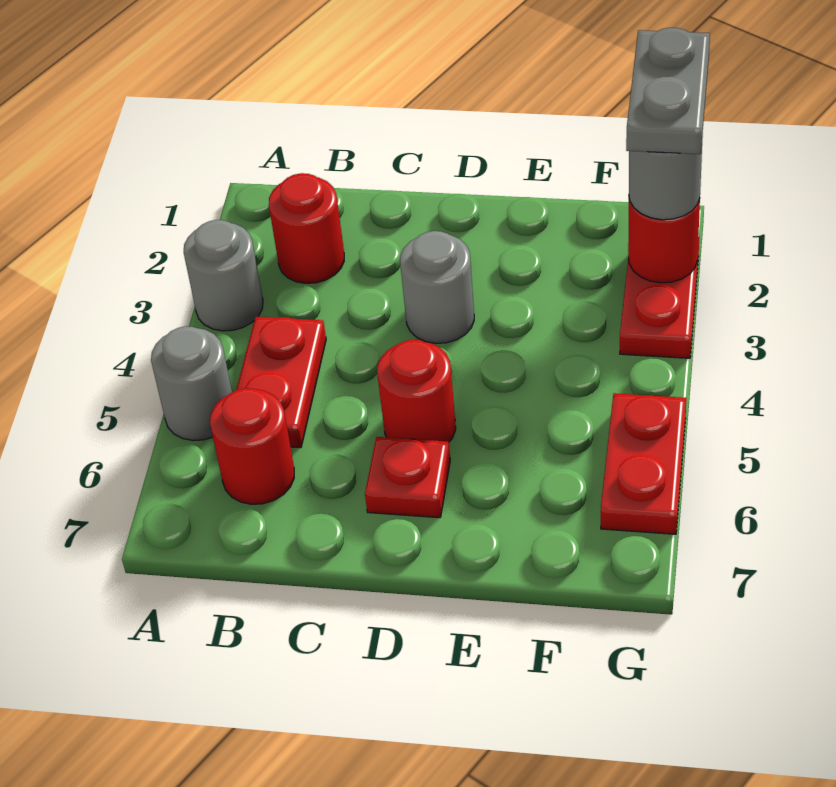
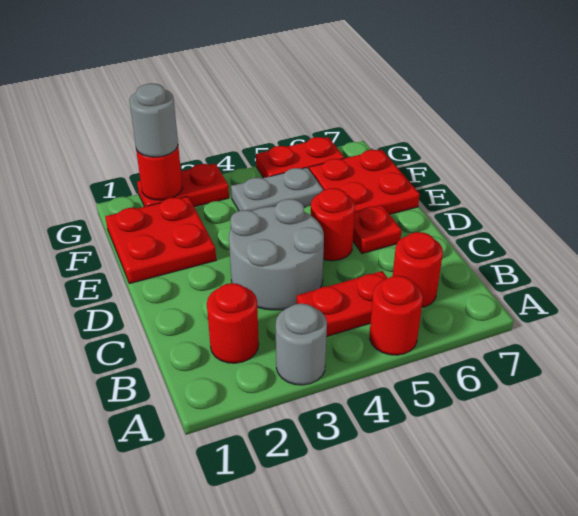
grey 1x1 round brick [151,326,232,441] -> red 1x1 round brick [370,276,423,355]
grey 1x1 round brick [400,231,474,343] -> grey 2x2 round brick [229,199,324,310]
none -> red 2x2 plate [105,196,216,284]
none -> red 2x2 plate [309,149,420,215]
grey 1x2 plate [626,28,710,154] -> grey 1x2 plate moved to [231,168,323,211]

